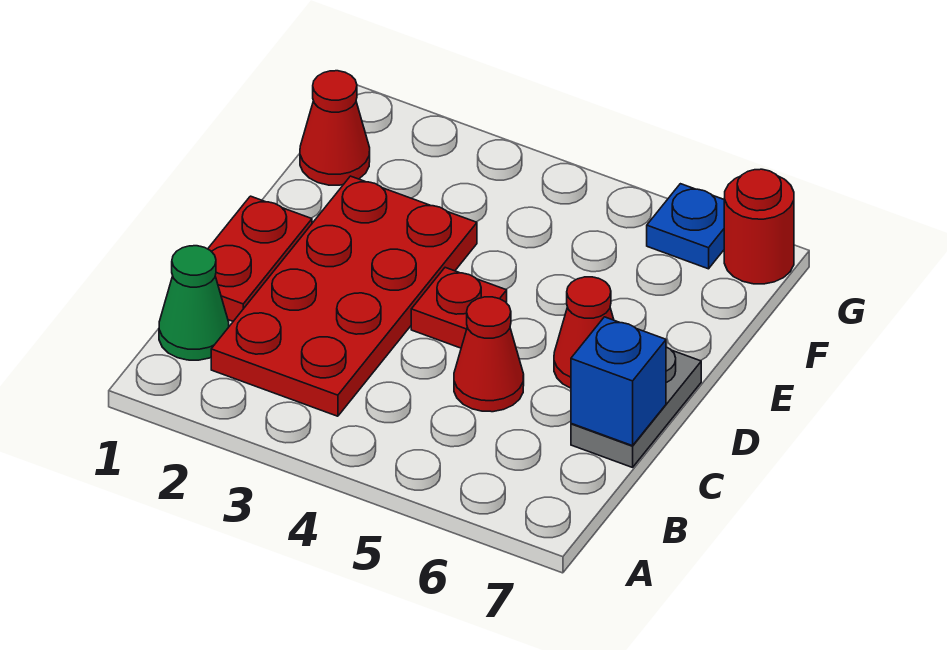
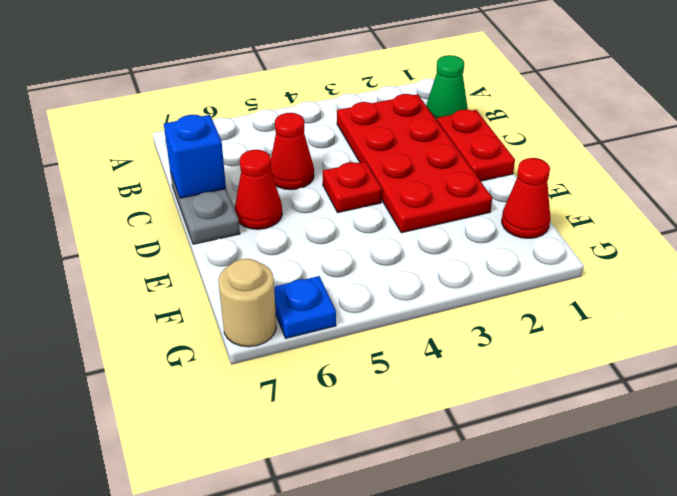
red 1x1 round brick [724,169,794,284] -> tan 1x1 round brick [218,259,276,347]

